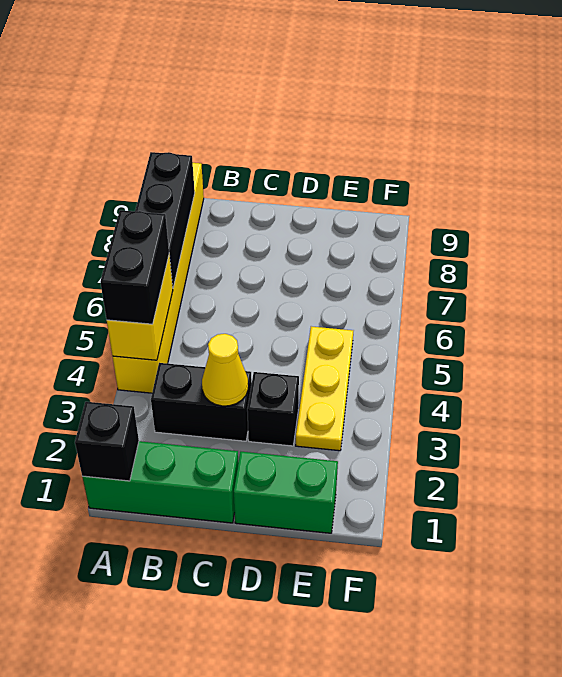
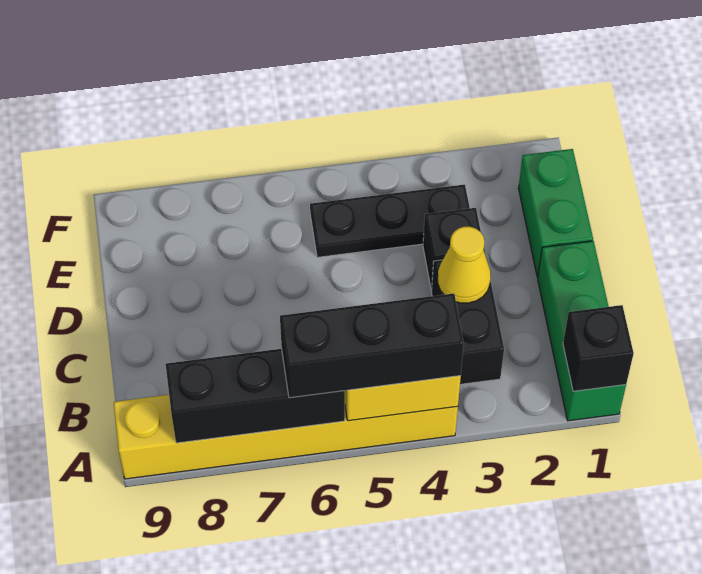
black 1x2 brick [100,210,169,324] -> black 1x3 brick [280,293,464,398]
yellow 1x3 plate [296,326,353,451] -> black 1x3 plate [310,184,470,257]

